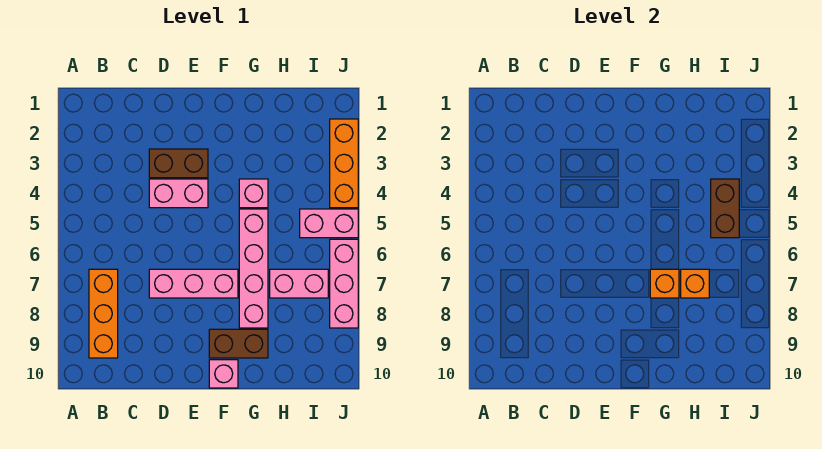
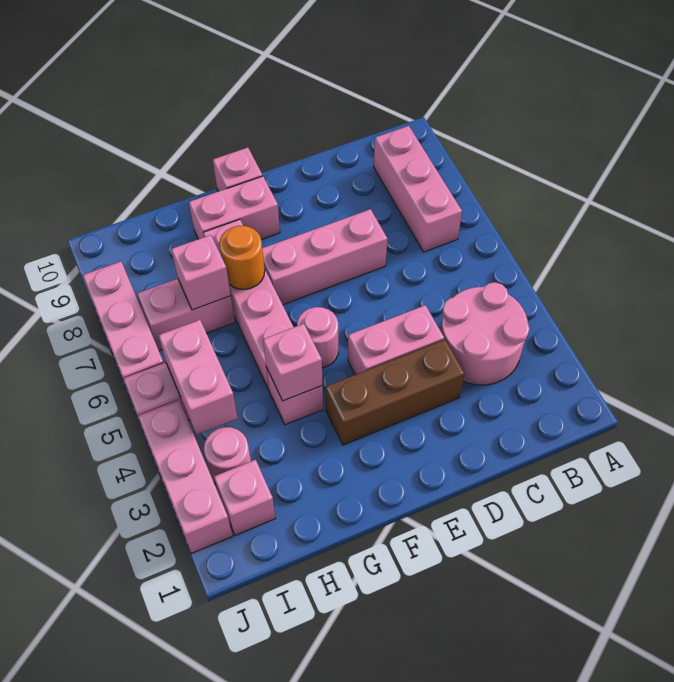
none -> pink 2x2 round brick [440,282,530,385]
orange 1x3 brick [89,269,118,358] -> pink 1x3 brick [374,126,462,252]
brown 1x2 brick [149,149,208,178] -> brown 1x3 brick [325,340,465,445]
none -> pink 1x1 round brick [297,307,338,368]
brown 1x2 brick [209,329,268,358] -> pink 1x2 brick [189,176,280,240]
none -> pink 1x1 brick [263,324,322,401]
orange 1x1 brick [650,269,679,298] -> orange 1x1 round brick [219,226,265,289]
orange 1x1 brick [681,269,709,298] -> pink 1x1 brick [171,235,231,310]
none -> pink 1x1 brick [214,460,276,535]
none -> pink 1x1 round brick [204,427,251,483]
brown 1x2 brick [711,179,739,238] -> pink 1x2 brick [158,320,238,435]
orange 1x3 brick [330,119,358,208] -> pink 1x3 brick [138,400,232,554]

